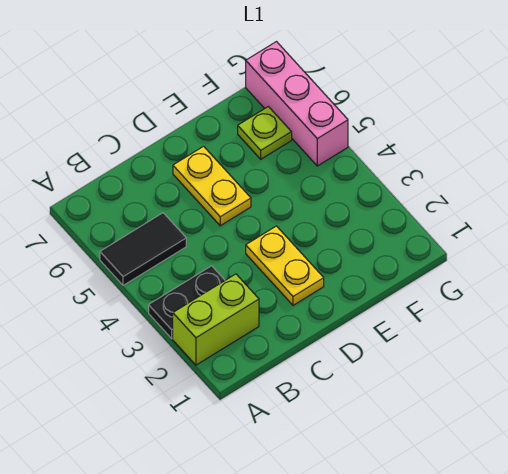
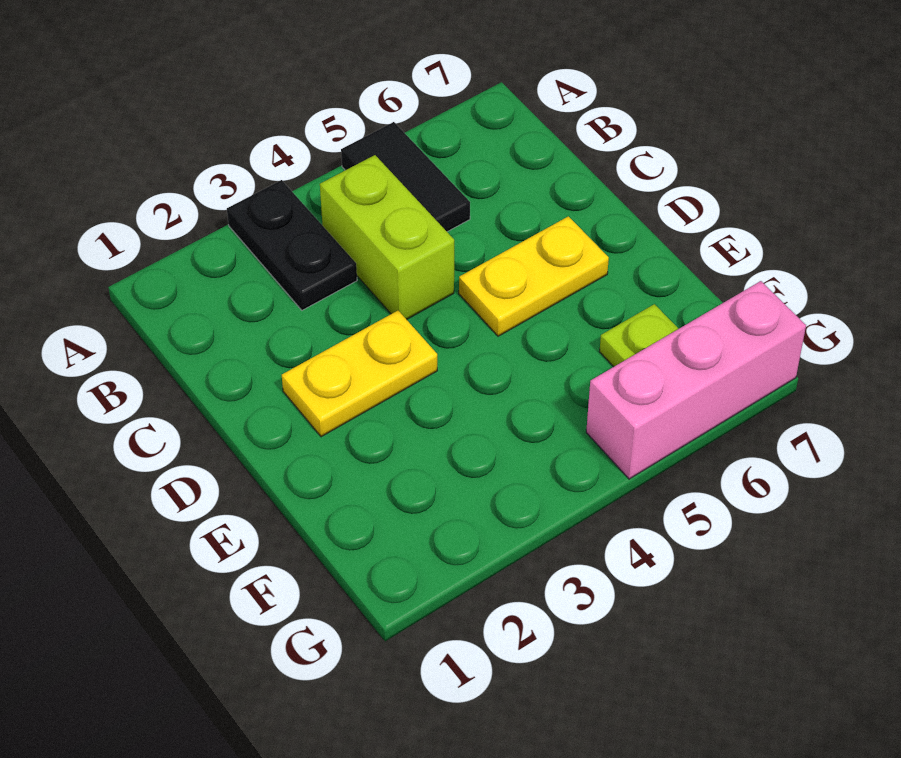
lime 1x2 brick [173,274,259,365] -> lime 1x2 brick moved to [320,155,454,319]

